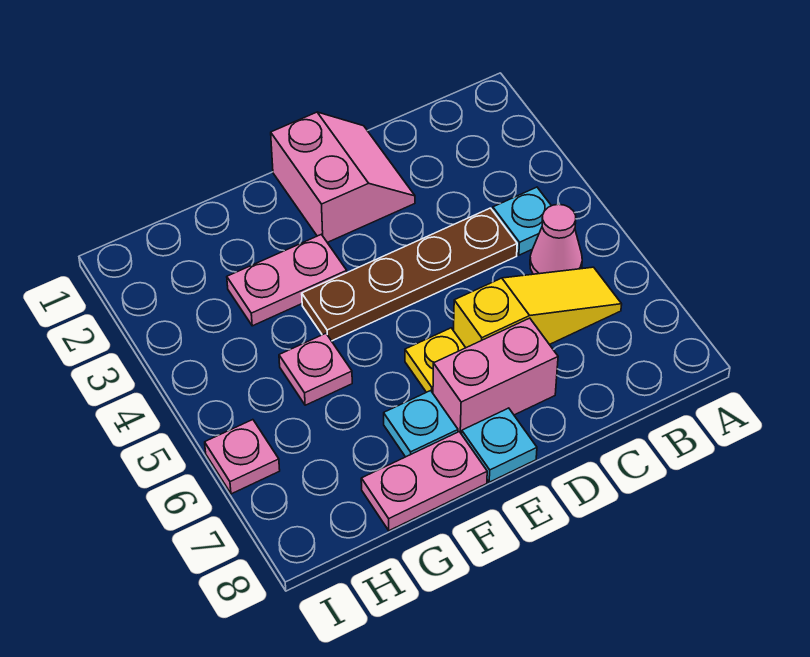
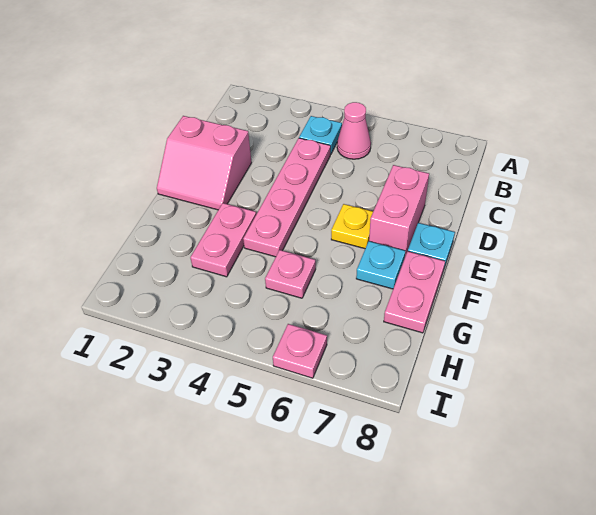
yellow 1x3 slope [454,267,622,348] -> none
brown 1x4 plate [302,208,517,341] -> pink 1x4 plate [243,138,330,257]
pink 2x2 slope [271,112,415,242] -> pink 2x2 slope turned to [157,116,252,210]

